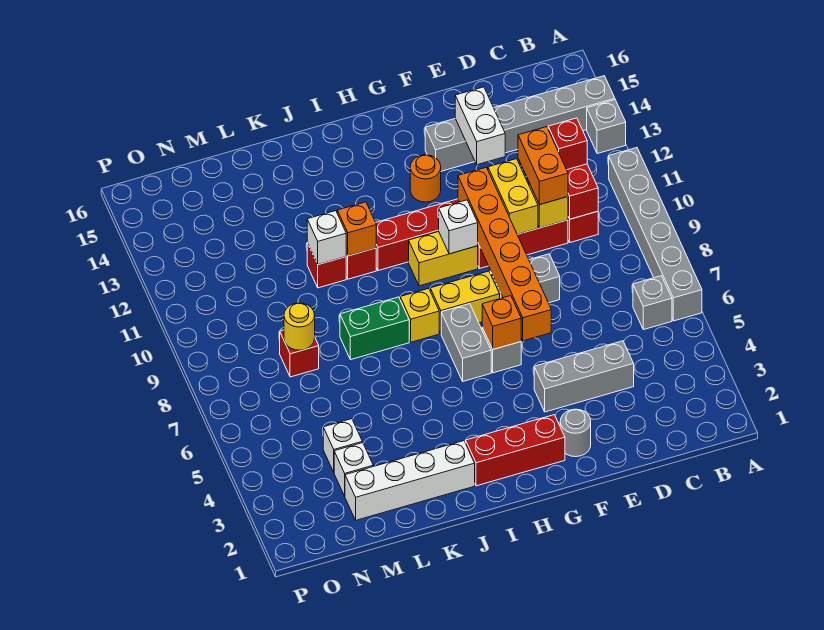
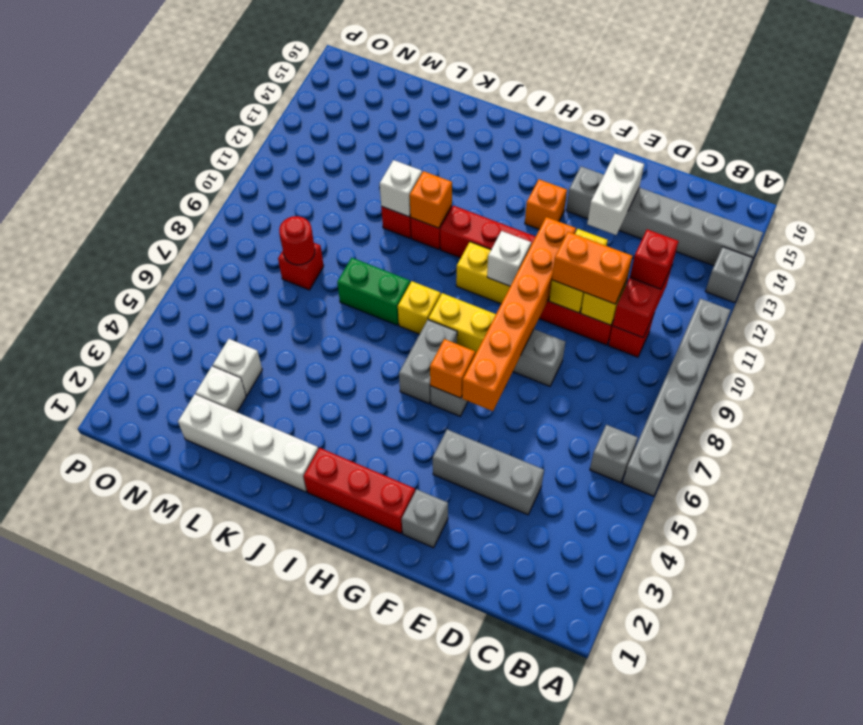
orange 1x2 brick [518,127,568,205] -> orange 1x2 brick turned to [552,232,632,304]
grey 1x1 round brick [560,409,591,457] -> grey 1x1 brick [402,489,448,548]
orange 1x1 round brick [410,155,441,202] -> orange 1x1 brick [525,179,567,229]
yellow 1x1 round brick [284,303,315,350] -> red 1x1 round brick [279,216,315,265]

